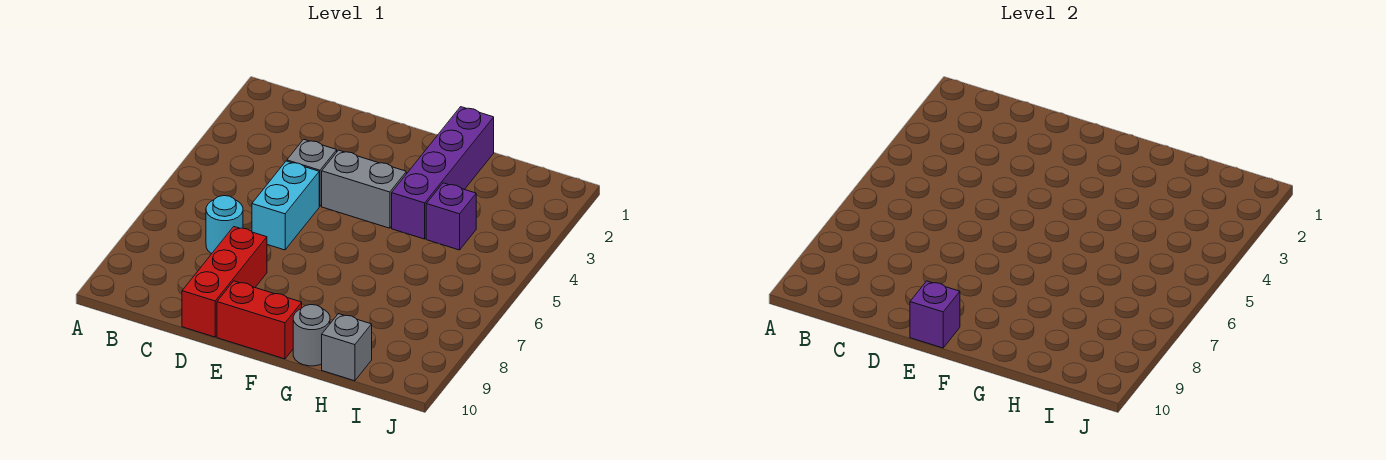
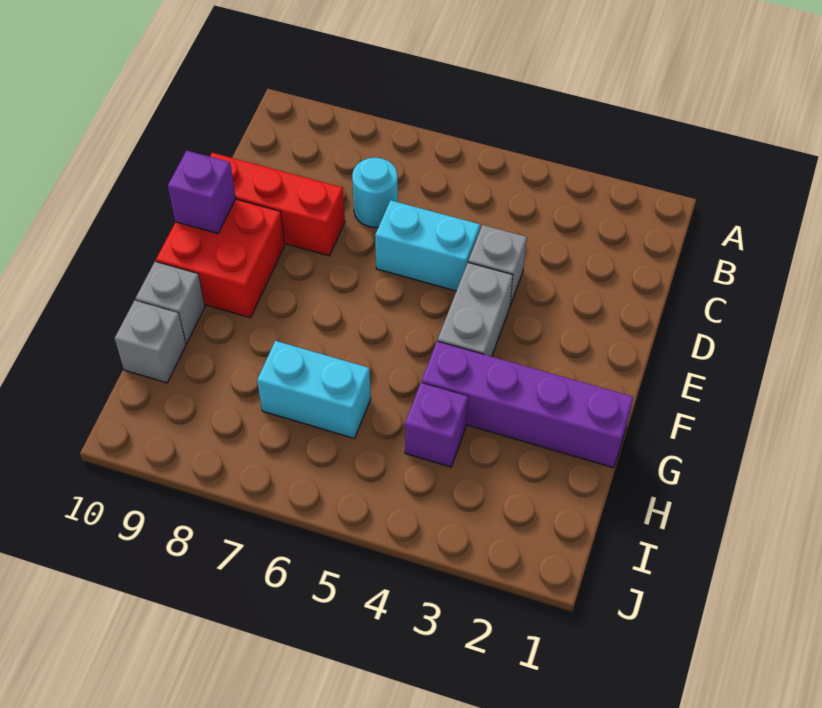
red 1x2 brick [217,281,302,359] -> red 2x2 brick [156,199,285,318]
grey 1x1 round brick [293,305,330,366] -> grey 1x1 brick [136,262,205,343]
none -> cyan 1x2 brick [257,341,371,438]

